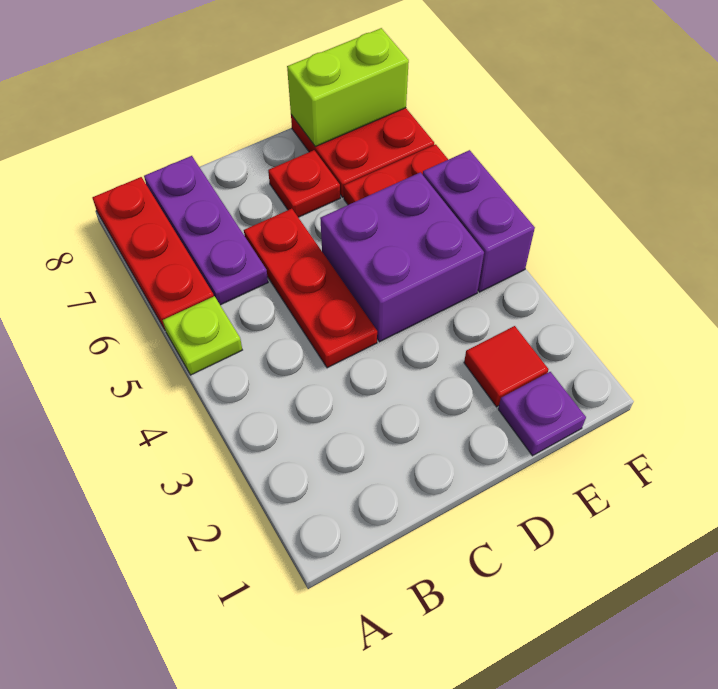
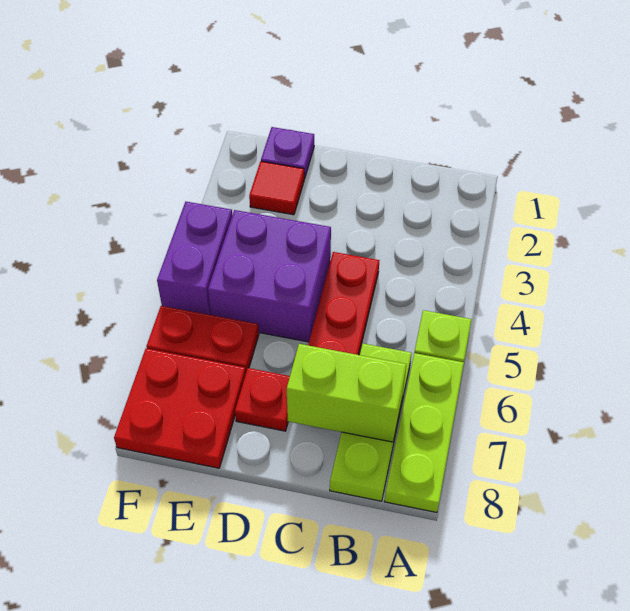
red 1x3 plate [92,177,214,329] -> lime 1x3 plate [384,353,464,513]
purple 1x3 plate [144,156,268,305] -> lime 1x3 plate [330,344,412,501]
lime 1x2 brick [287,28,409,147] -> lime 1x2 brick moved to [287,344,406,442]

